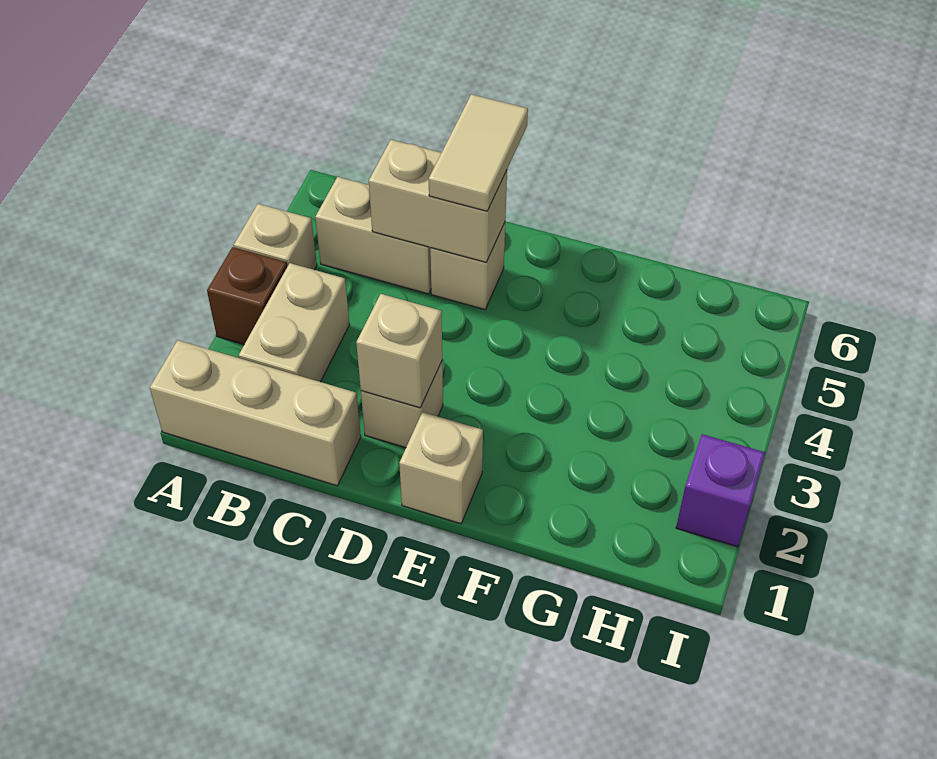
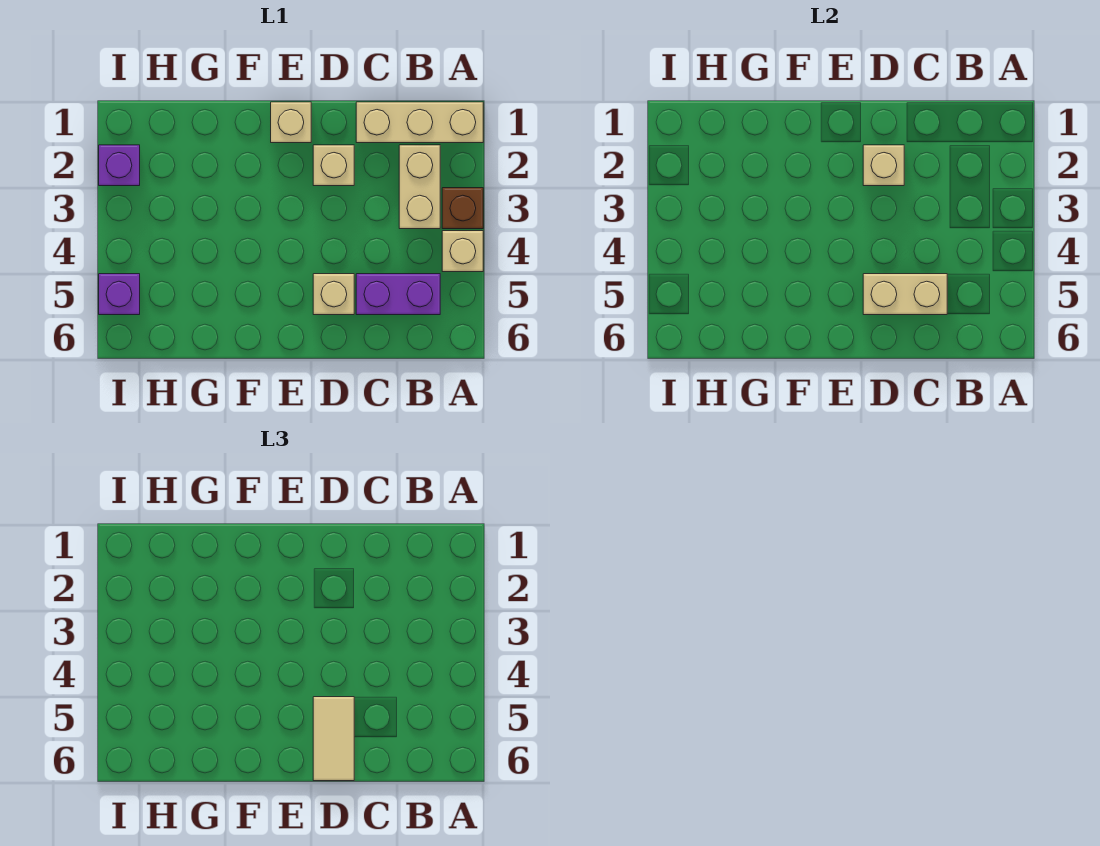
tan 1x2 brick [315,177,431,294] -> purple 1x2 brick [356,274,440,315]
none -> purple 1x1 brick [99,274,140,315]

